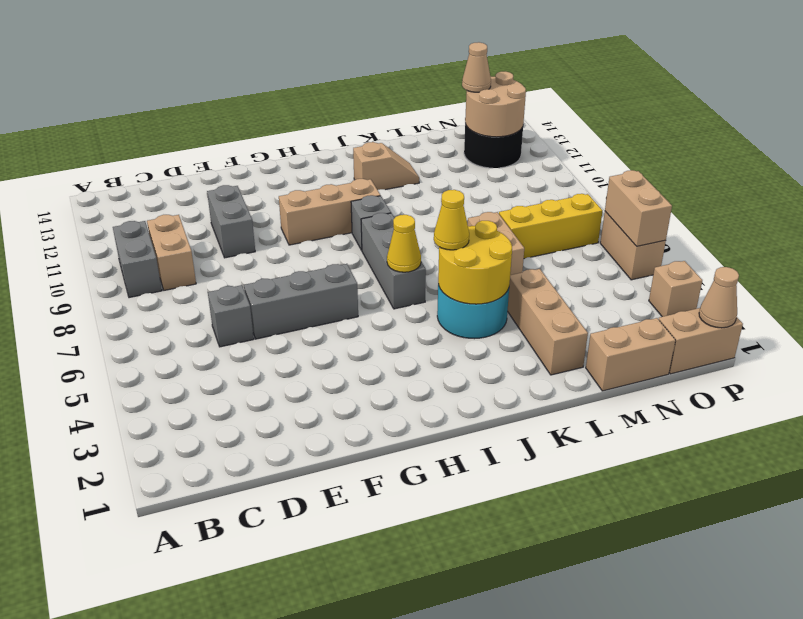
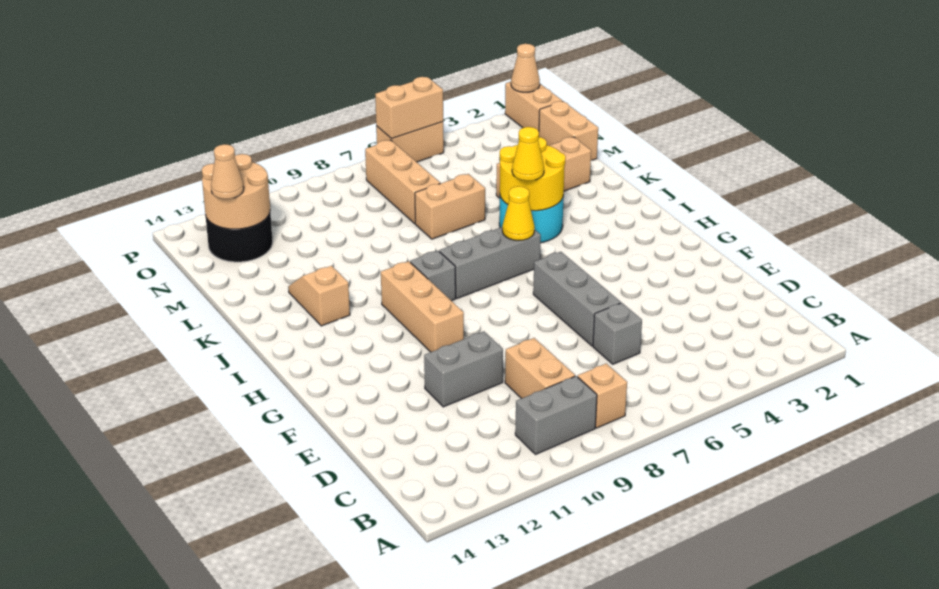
tan 1x2 brick [147,215,196,290] -> tan 1x2 brick turned to [505,338,575,399]
yellow 1x3 brick [499,194,602,259] -> tan 1x3 brick [365,140,440,224]
tan 1x1 brick [649,261,702,317] -> tan 1x1 brick moved to [578,364,627,428]

